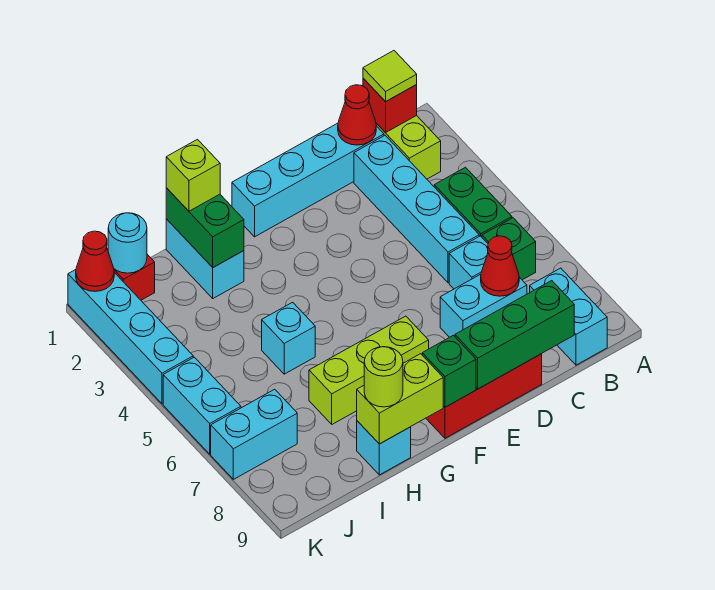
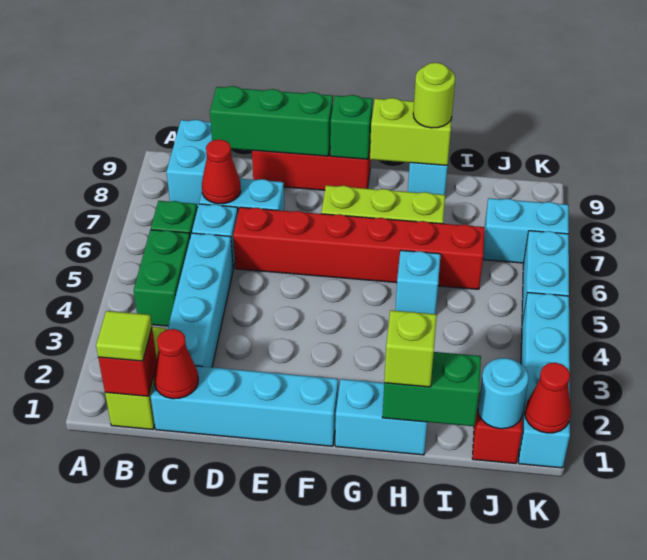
none -> red 1x6 brick [233,207,485,289]
cyan 1x2 brick [166,219,244,298] -> cyan 1x2 brick turned to [335,379,427,455]
green 1x2 brick [166,188,244,267] -> green 1x2 brick turned to [382,352,481,426]

